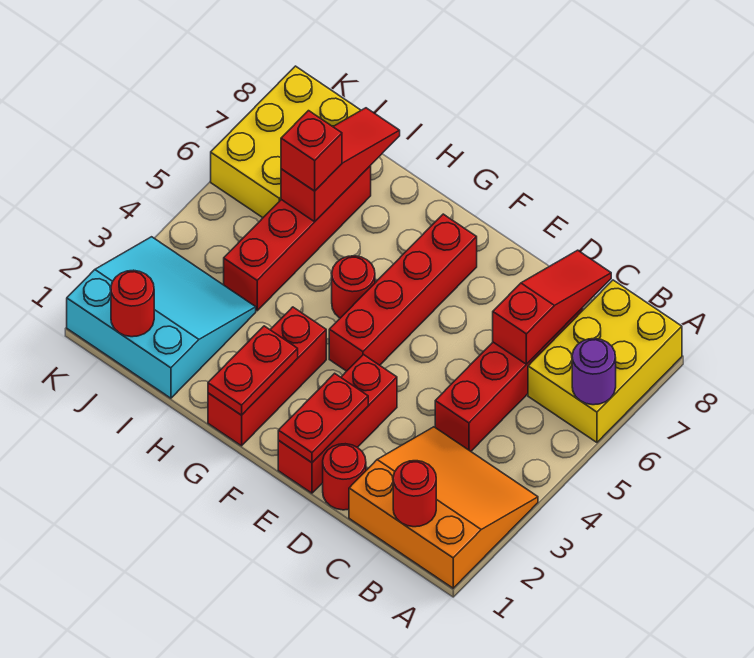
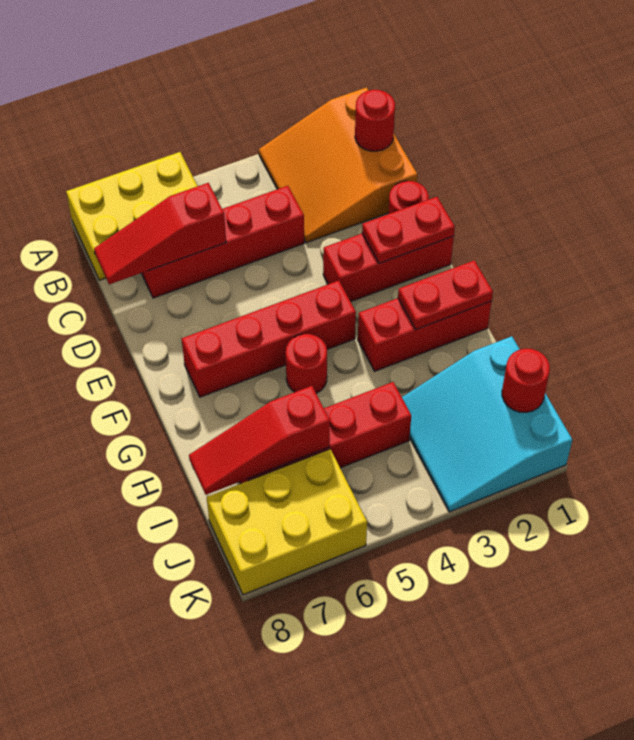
purple 1x1 round brick [572,339,616,405] -> none
red 1x1 brick [281,111,342,191] -> none

